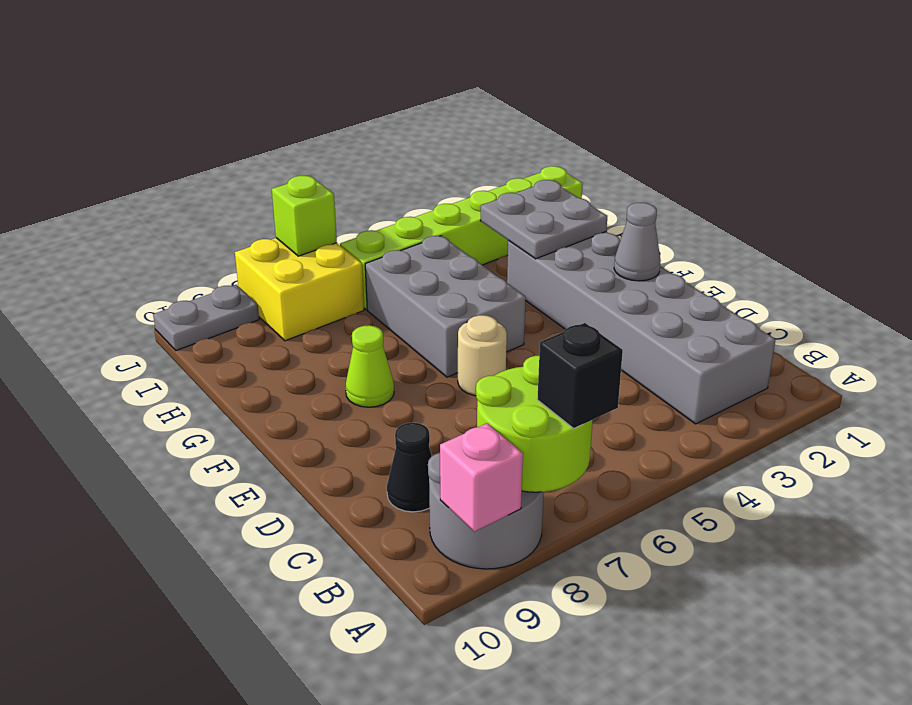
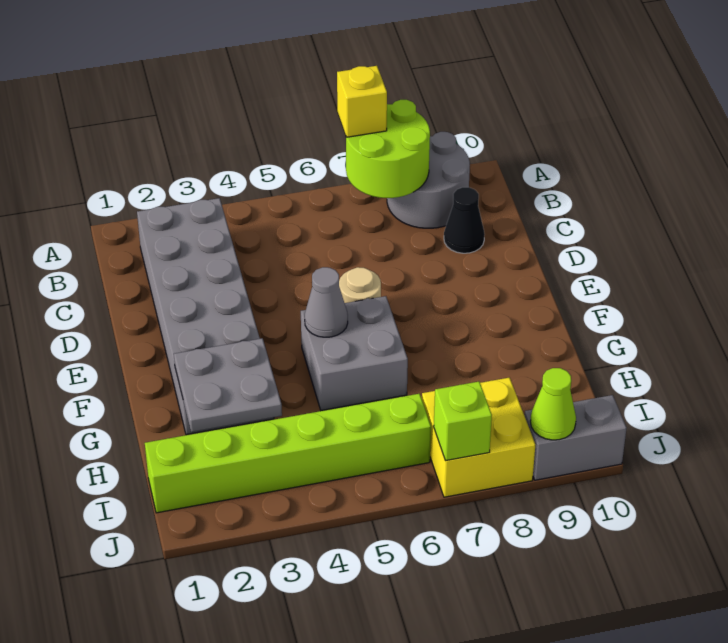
black 1x1 brick [537,323,623,429] -> yellow 1x1 brick [337,66,387,137]
pink 1x1 brick [440,423,523,532] -> none
grey 1x1 cone [614,203,661,281] -> grey 1x1 cone moved to [305,267,348,337]
grey 2x3 brick [365,236,526,377] -> grey 2x2 brick [301,296,408,410]
lime 1x1 cone [346,325,394,407] -> lime 1x1 cone moved to [530,368,576,440]
grey 1x2 plate [153,285,259,351] -> grey 1x2 brick [525,395,627,480]

